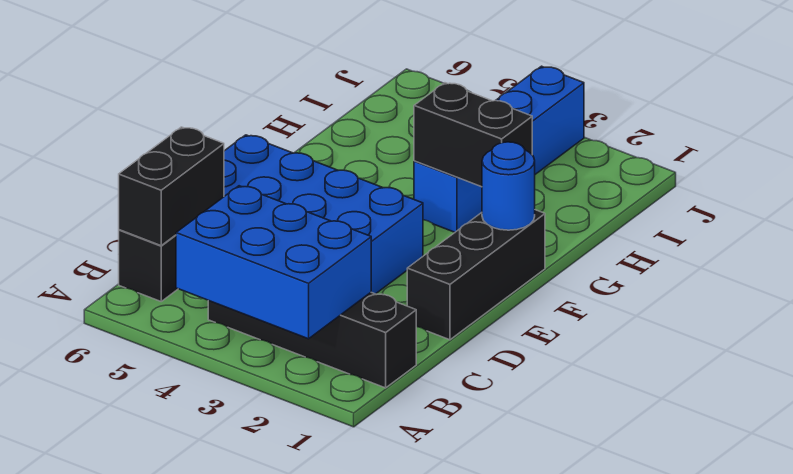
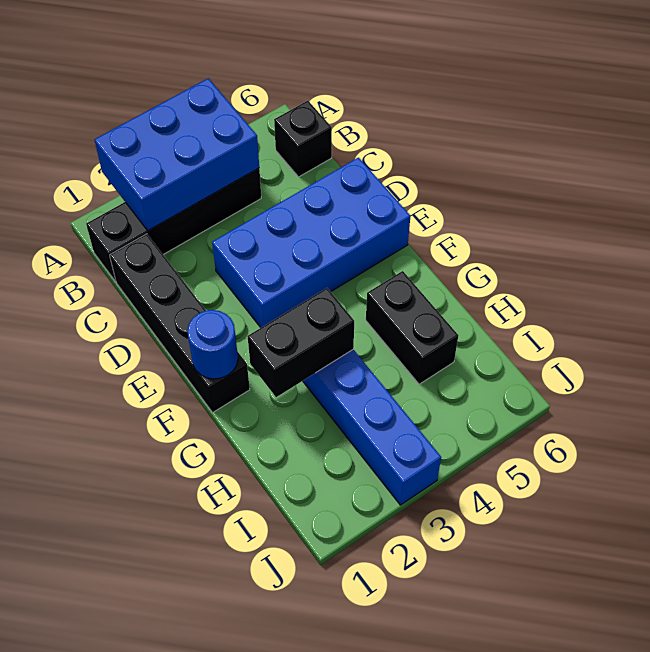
black 1x2 brick [119,127,224,246] -> black 1x2 brick moved to [366,271,458,384]
black 1x3 brick [407,210,545,340] -> black 1x4 brick [110,234,250,413]

